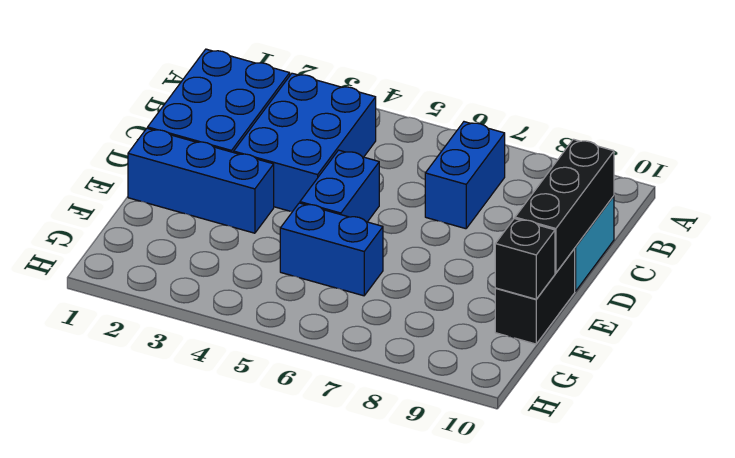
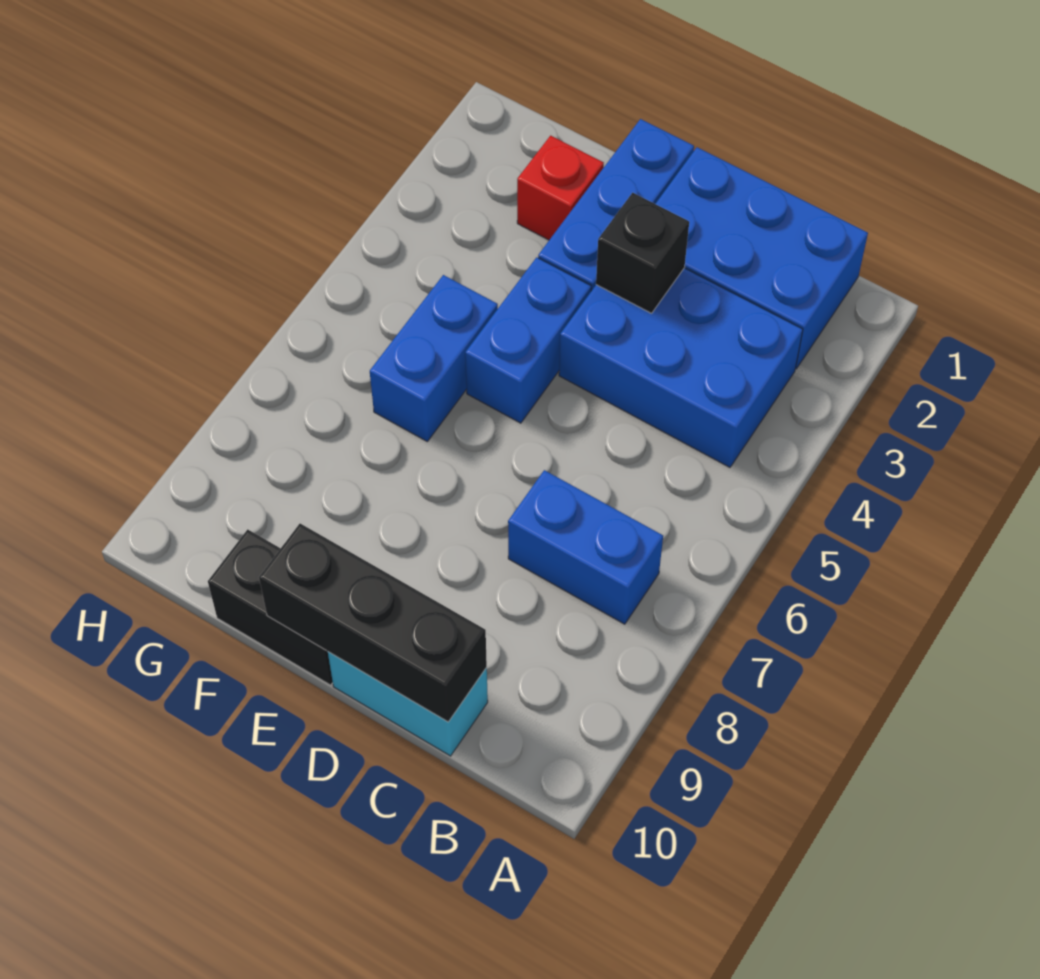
blue 1x2 brick [300,150,379,222] -> blue 1x2 brick turned to [465,257,591,423]
none -> red 1x1 brick [517,136,604,240]
black 1x1 brick [495,219,555,299] -> black 1x1 brick moved to [596,193,689,313]

